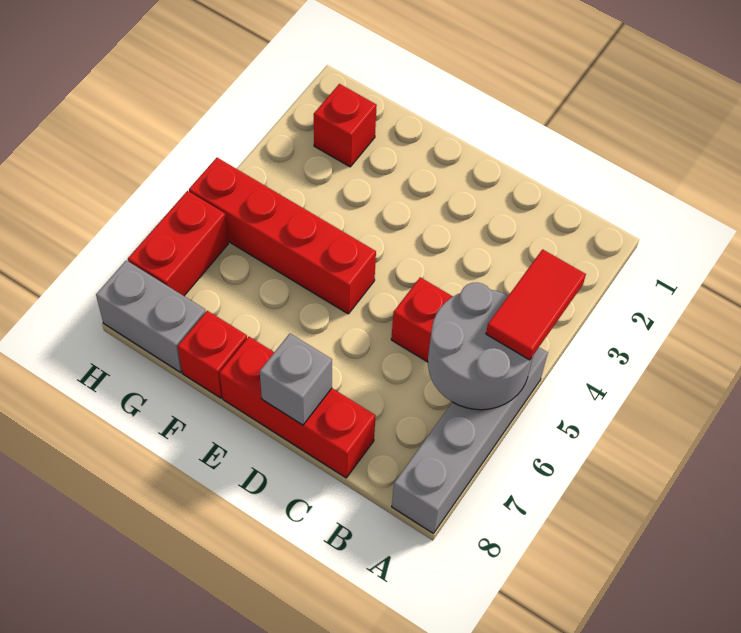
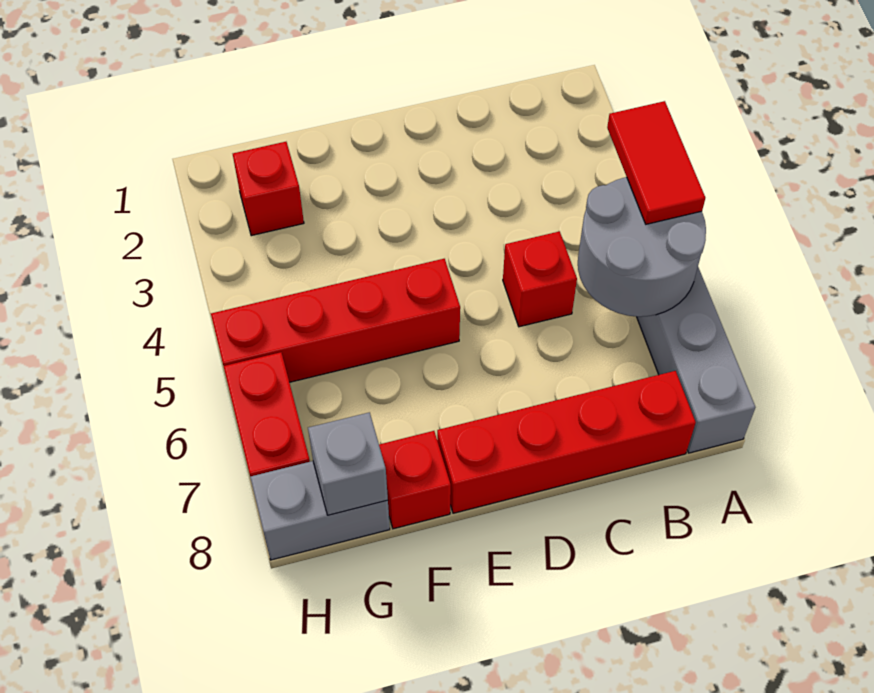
red 1x3 brick [219,337,376,478] -> red 1x4 brick [437,371,696,513]
grey 1x1 brick [260,334,332,425] -> grey 1x1 brick moved to [308,412,388,515]

